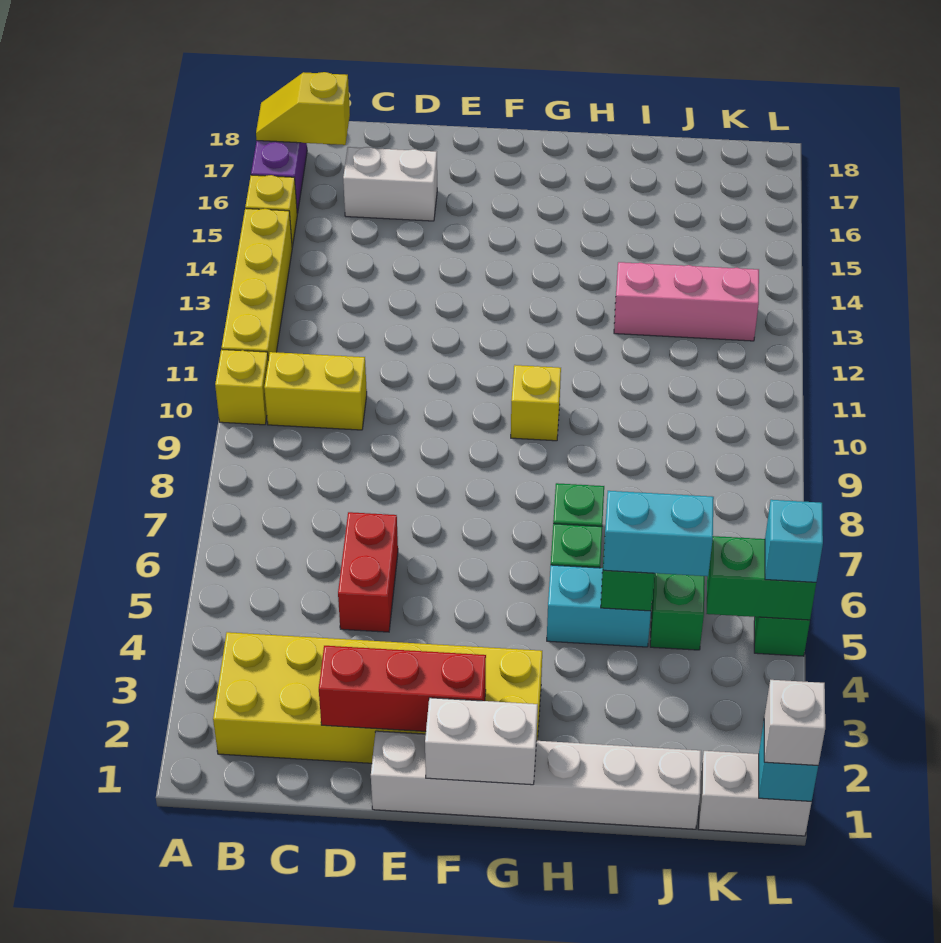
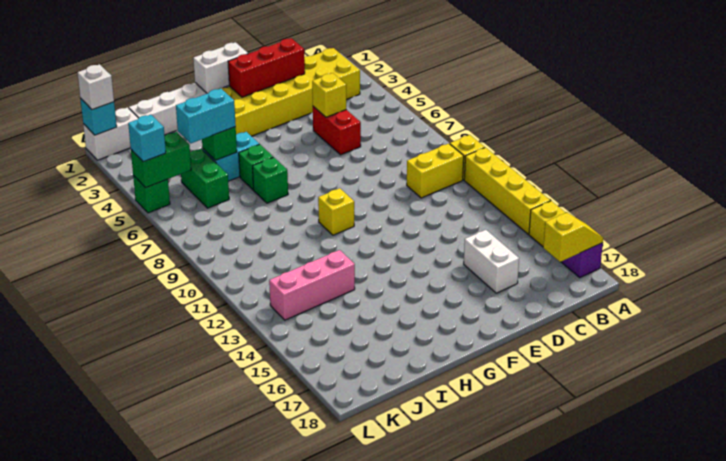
white 1x2 brick [343,147,437,221] -> white 1x2 brick turned to [464,230,519,293]
none -> yellow 1x1 brick [312,73,346,117]

